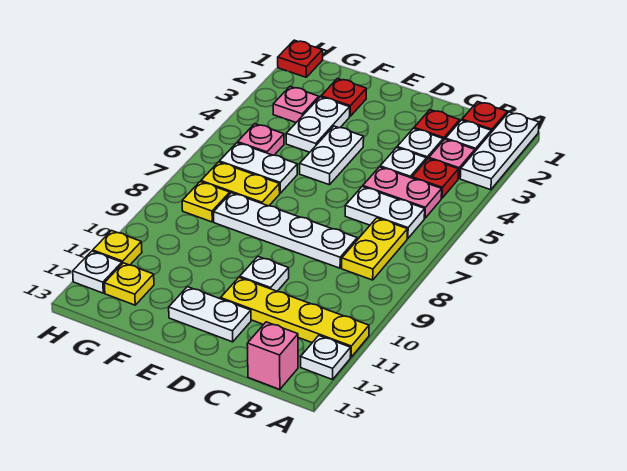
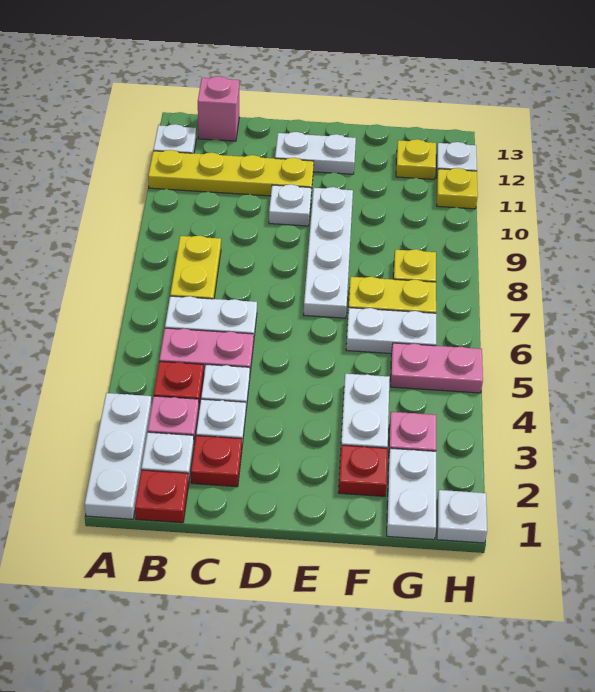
white 1x4 plate [214,193,357,268] -> white 1x4 plate turned to [304,187,353,318]
white 1x2 plate [300,126,364,185] -> white 1x2 plate moved to [387,448,436,540]
pink 1x1 plate [237,124,284,155] -> pink 1x2 plate [391,343,483,393]
red 1x1 plate [278,40,323,77] -> white 1x1 plate [437,490,487,543]

